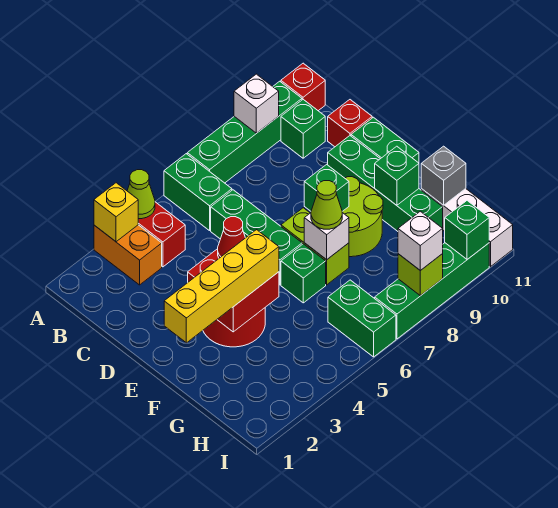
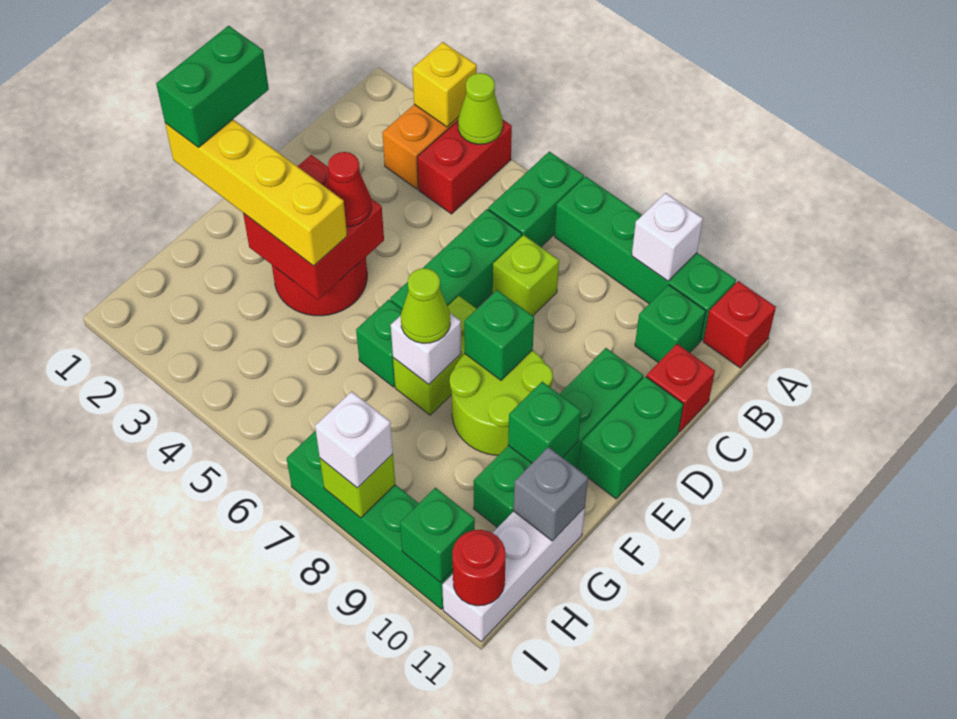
none -> lime 1x1 brick [493,235,559,316]
green 1x2 brick [328,280,396,357] -> green 1x2 brick moved to [156,26,269,147]
none -> red 1x1 round brick [452,530,506,606]

